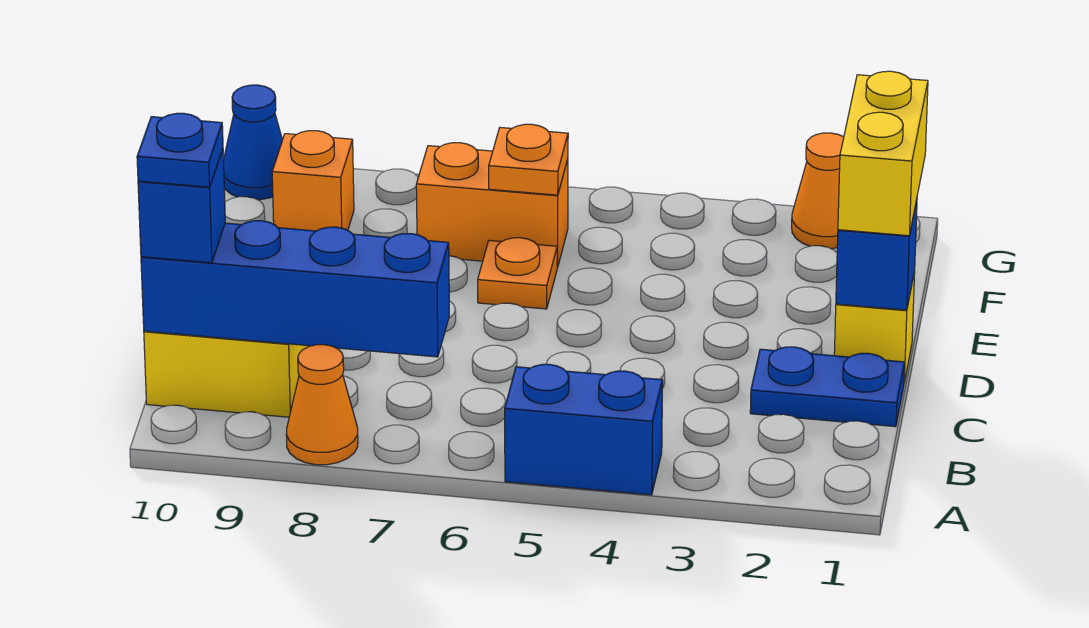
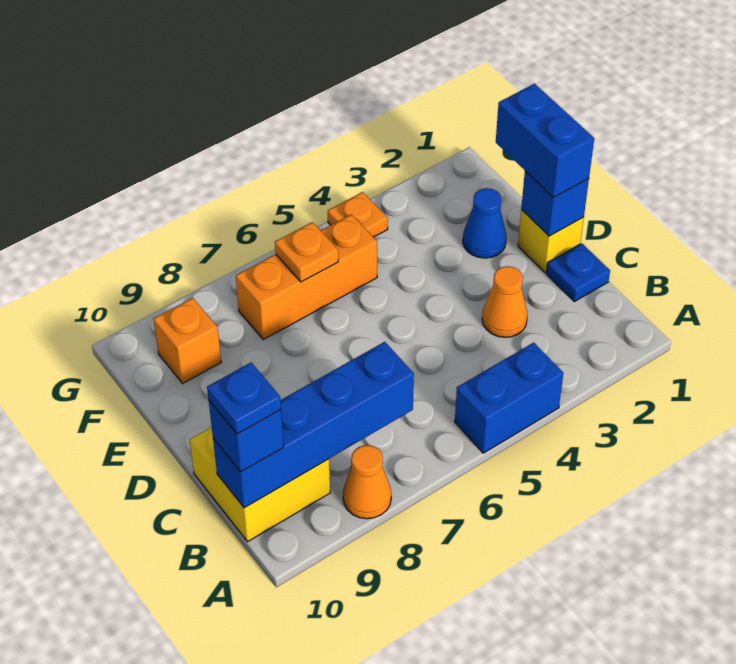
blue 1x2 plate [750,347,905,427] -> blue 1x1 plate [547,244,610,302]
yellow 1x2 brick [838,71,928,236] -> blue 1x2 brick [496,84,594,198]
orange 1x1 plate [478,238,557,309] -> orange 1x1 plate moved to [328,192,388,237]
orange 1x2 brick [416,143,568,267] -> orange 1x3 brick [236,214,377,339]
orange 1x1 cone [792,133,844,249] -> orange 1x1 cone moved to [482,266,527,337]
blue 1x1 cone [224,85,282,200] -> blue 1x1 cone moved to [463,188,506,258]

